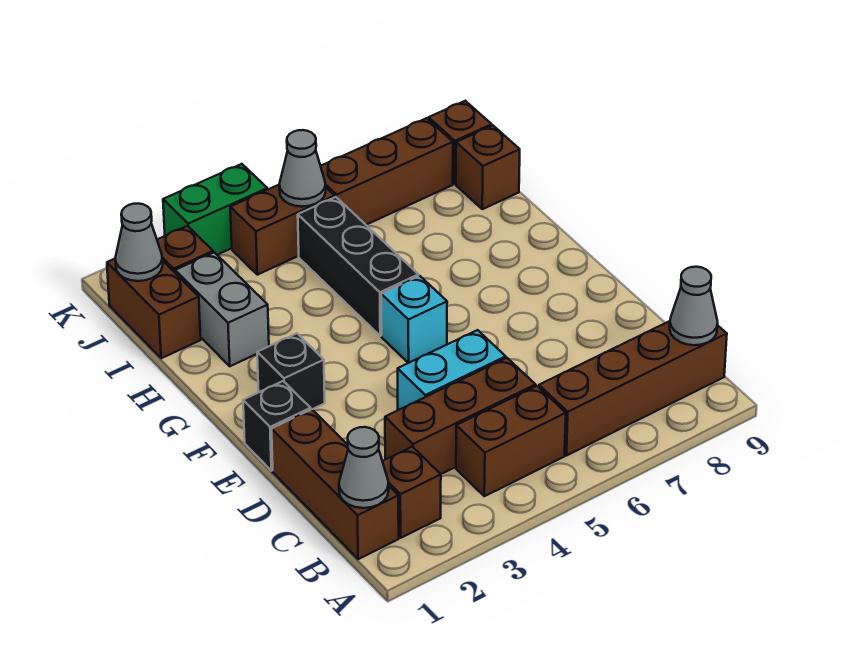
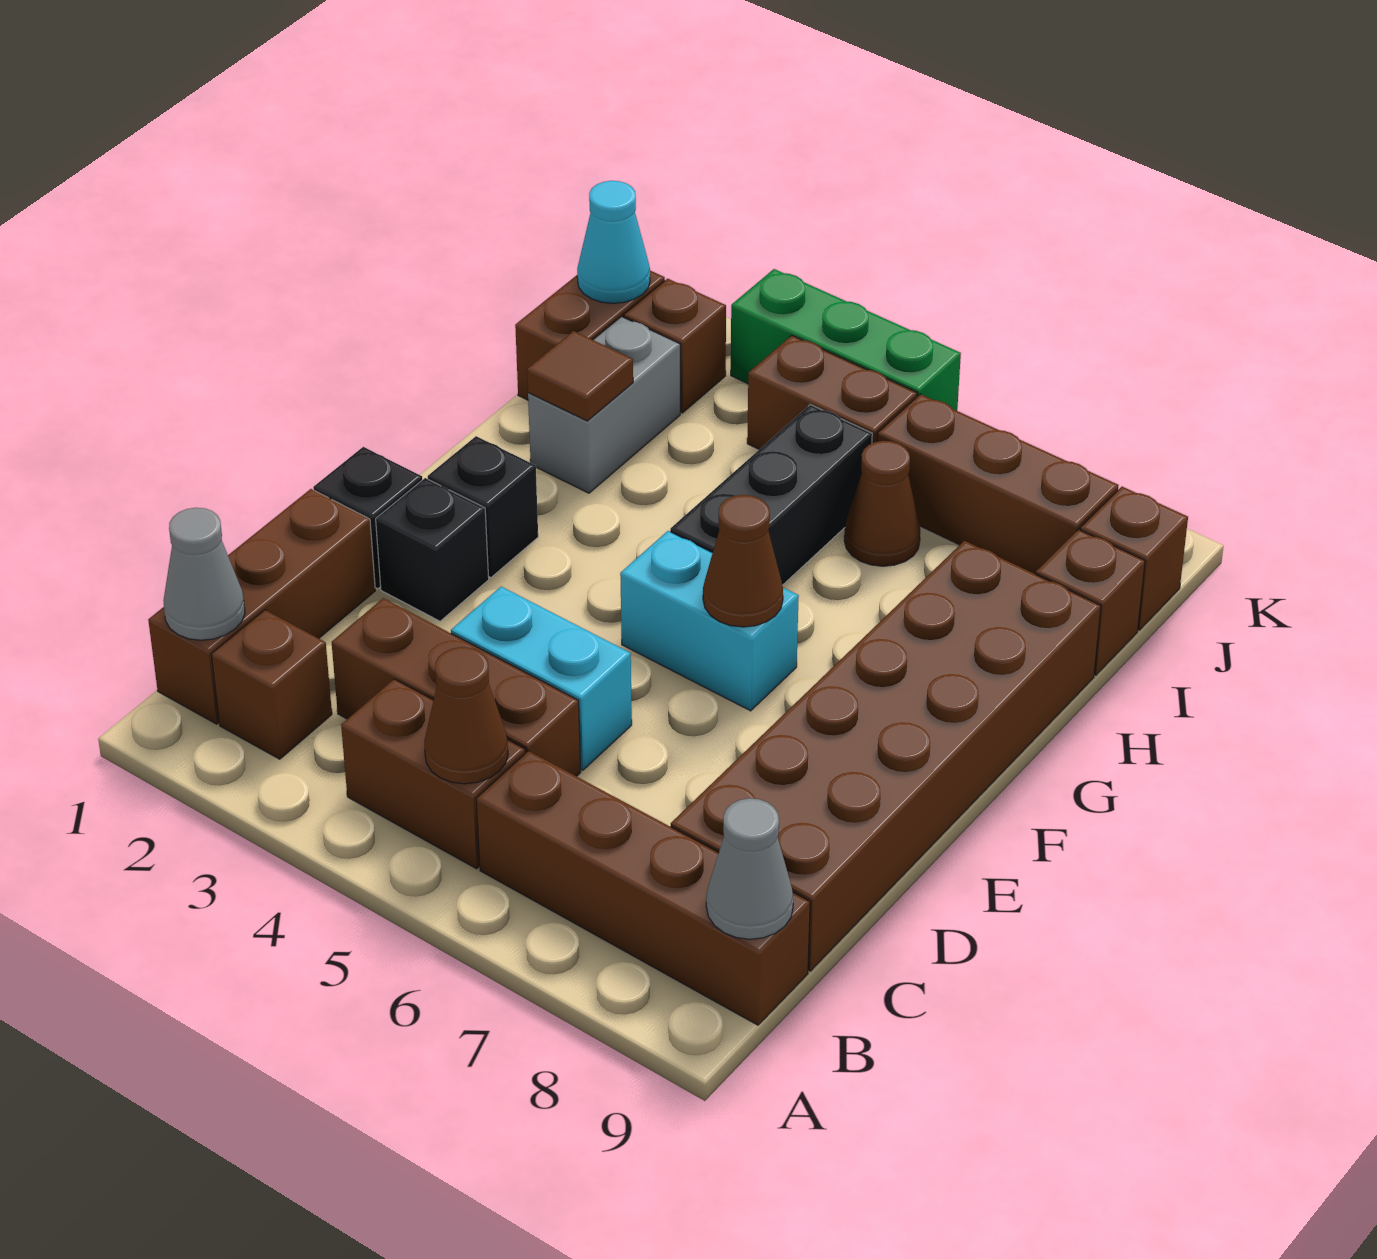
none -> brown 1x1 cone [424,647,508,784]
none -> brown 2x6 brick [671,541,1101,971]
none -> black 1x1 brick [376,478,489,621]
cyan 1x1 brick [381,276,447,363] -> cyan 1x2 brick [620,531,799,711]
none -> brown 1x1 cone [703,495,783,627]
none -> brown 1x1 tile [527,331,633,421]
none -> brown 1x1 cone [844,441,920,566]
grey 1x1 cone [115,204,163,281] -> cyan 1x1 cone [577,181,650,303]
grey 1x1 cone [279,130,326,207] -> none
green 1x2 brick [163,164,267,255] -> green 1x3 brick [731,269,961,411]

